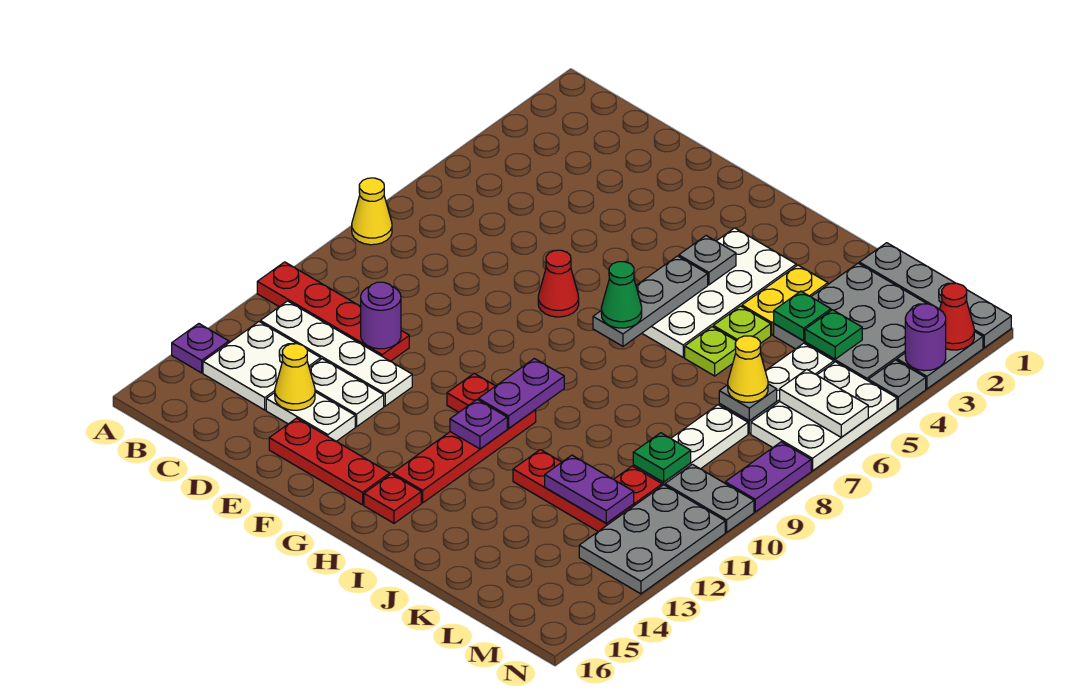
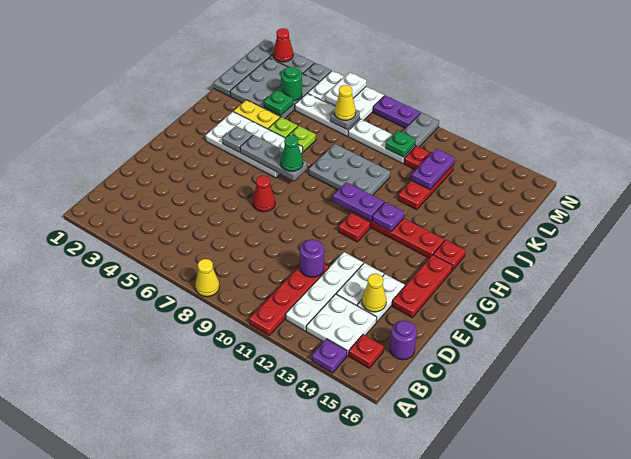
none -> red 1x1 plate [349,334,384,368]
green 1x1 plate [805,310,862,359] -> green 1x1 round brick [281,67,302,101]
grey 2x3 plate [579,485,725,594] -> grey 2x3 plate moved to [309,144,390,195]
purple 1x1 round brick [905,304,946,371] -> purple 1x1 round brick moved to [390,321,417,360]

